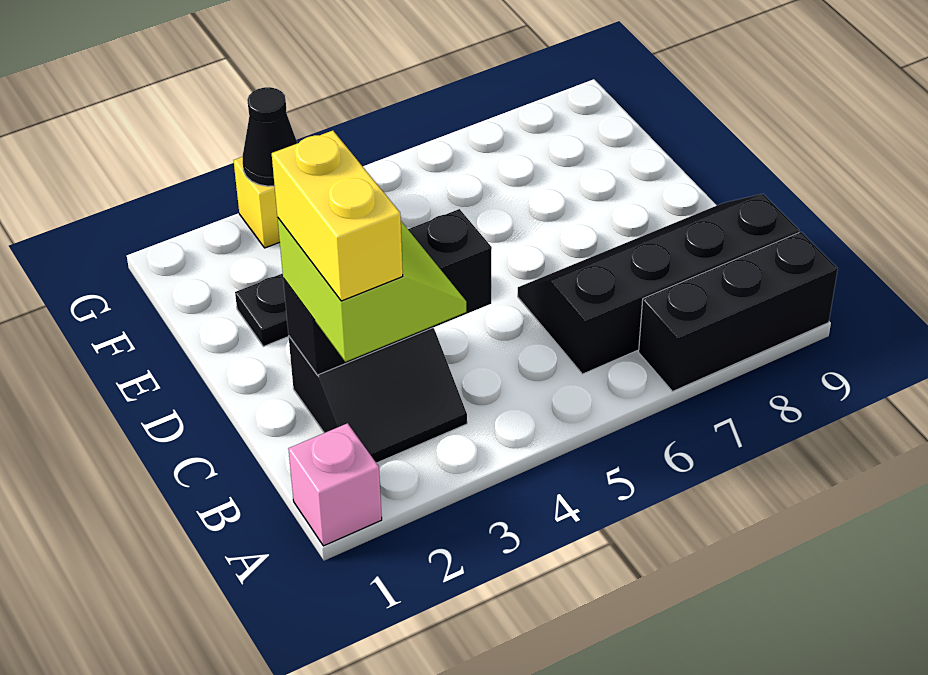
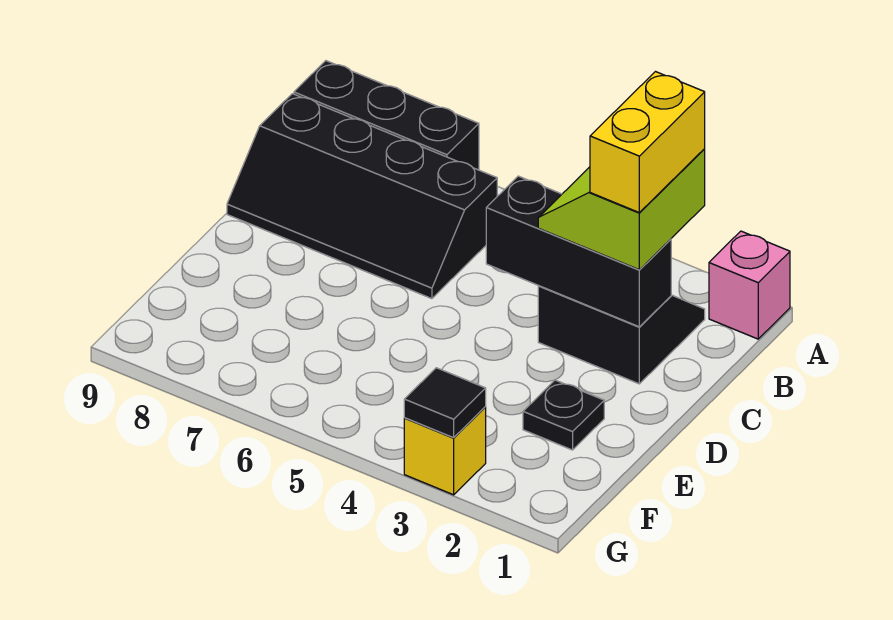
black 1x1 cone [243,87,297,186] -> black 1x1 tile [404,368,486,438]

